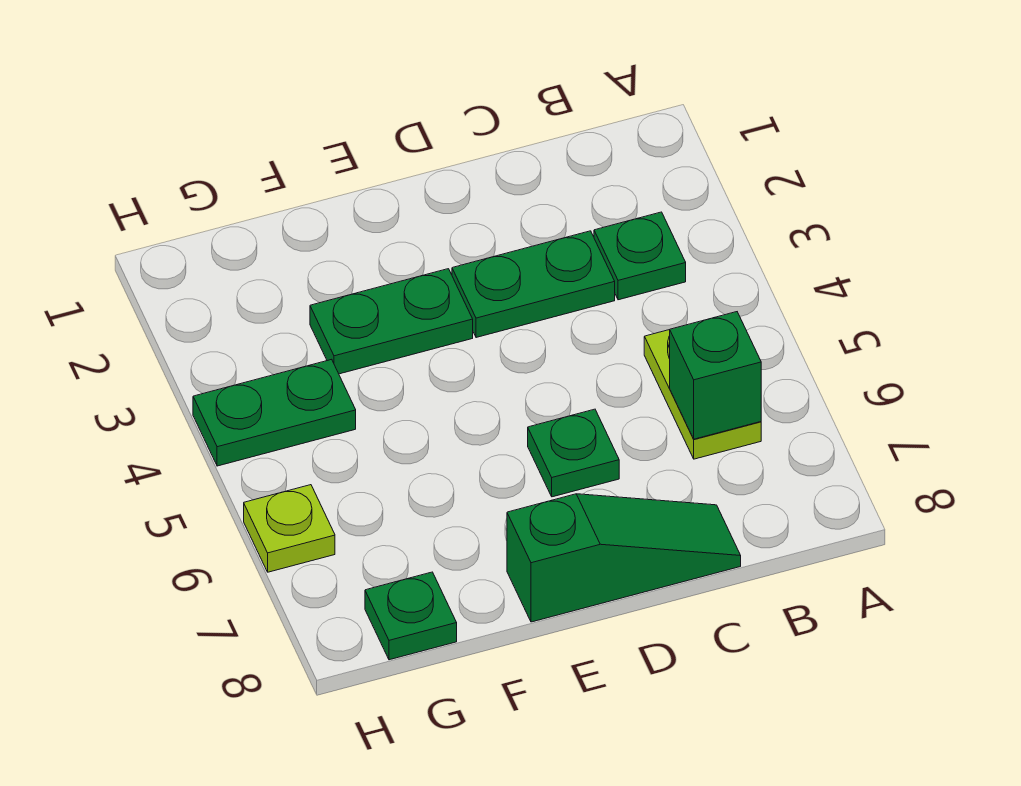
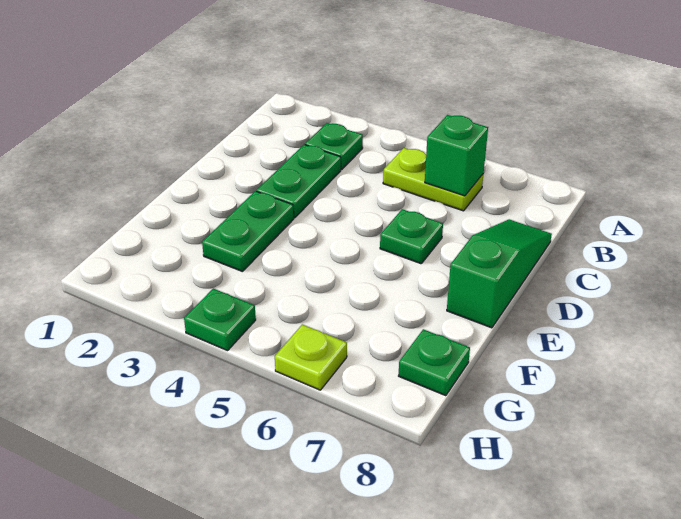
green 1x2 plate [193,359,356,466] -> green 1x1 plate [184,288,256,351]

